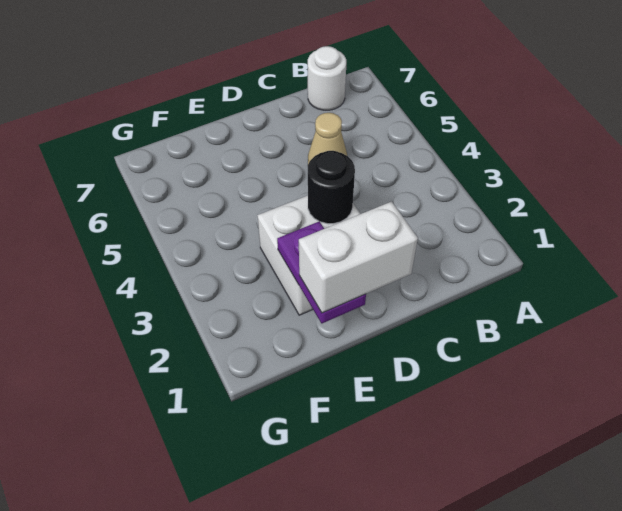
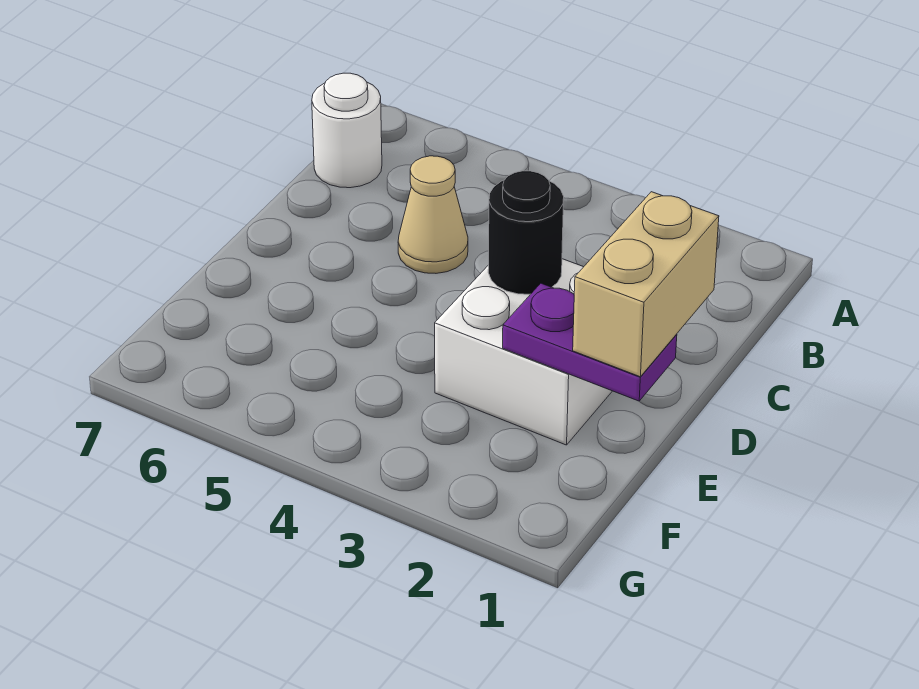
white 1x2 brick [299,201,418,313] -> tan 1x2 brick [573,192,719,377]

